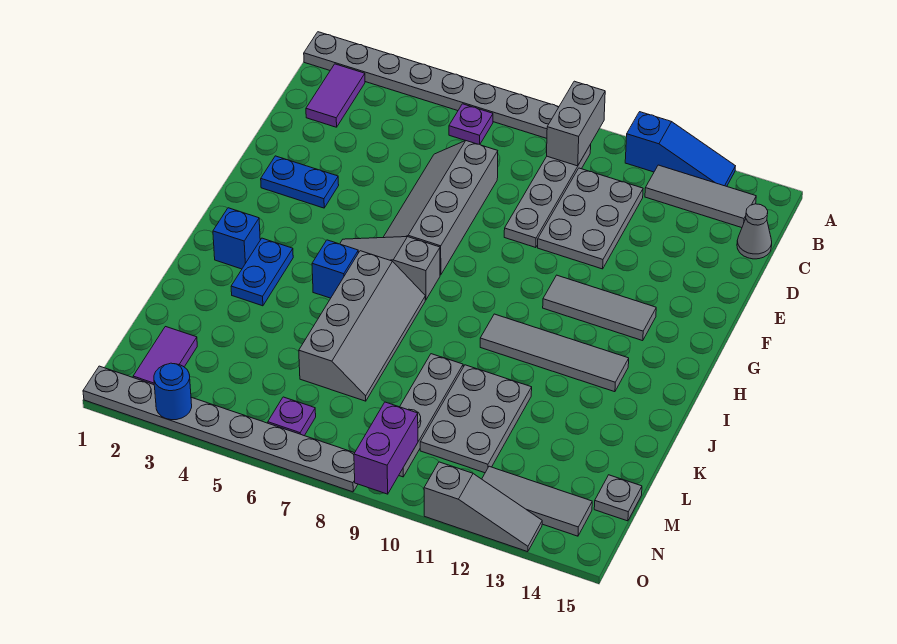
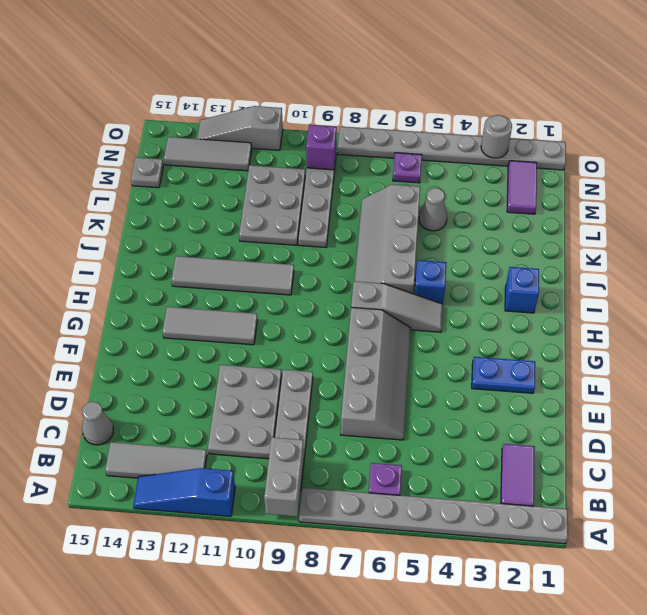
blue 1x2 plate [231,238,293,306] -> none
none -> grey 1x1 cone [419,188,447,231]
purple 1x2 brick [354,402,418,494] -> purple 1x1 brick [306,125,337,170]
blue 1x1 round brick [154,363,192,420] -> grey 1x1 round brick [481,115,512,158]

